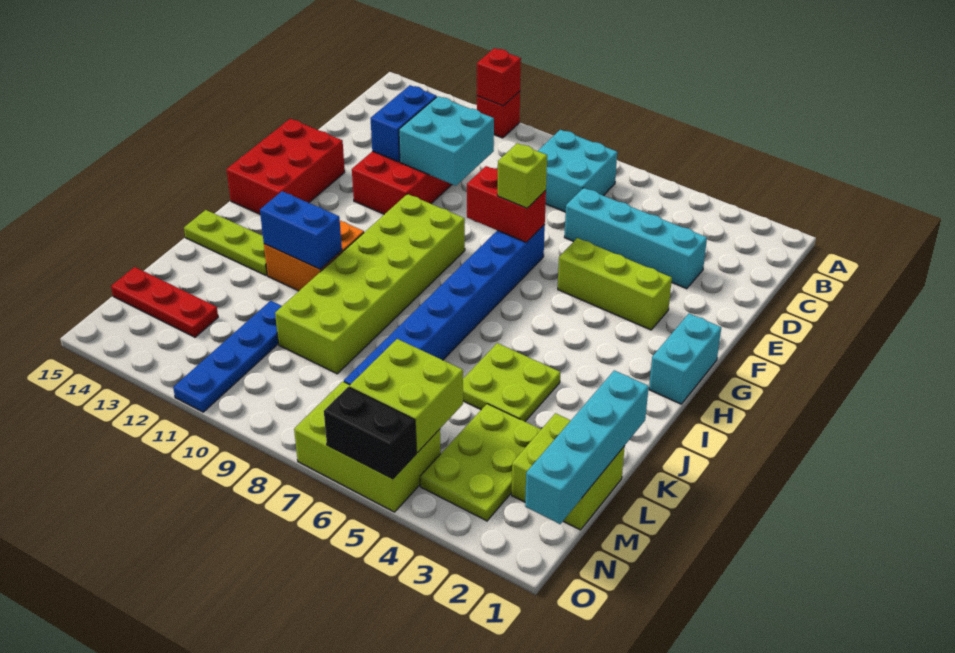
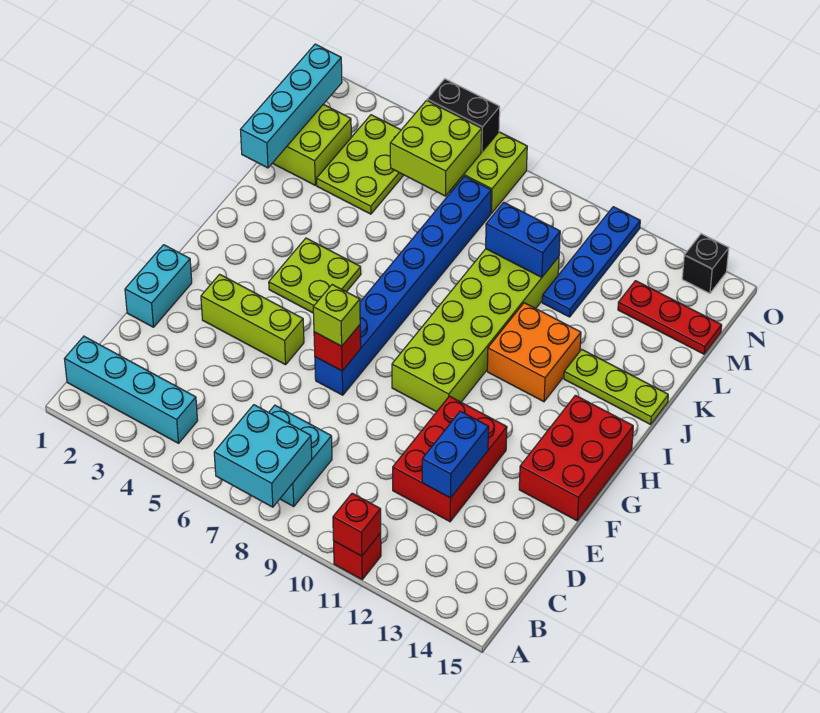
cyan 1x4 brick [564,188,707,289] -> cyan 1x4 brick moved to [65,336,198,443]
cyan 2x2 brick [399,96,494,186] -> cyan 2x2 brick moved to [214,405,312,507]
red 1x2 brick [467,166,546,242] -> red 1x1 brick [314,325,361,371]
cyan 1x2 brick [649,314,721,404] -> cyan 1x2 brick moved to [125,245,192,327]
lime 2x2 plate [463,343,561,421] -> lime 2x2 plate moved to [269,238,361,313]
blue 1x2 brick [260,191,342,269] -> blue 1x2 brick moved to [486,203,560,277]
none -> black 1x1 brick [682,234,729,293]

